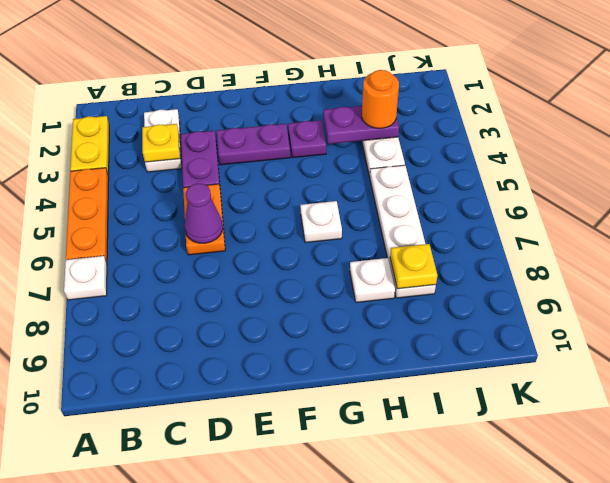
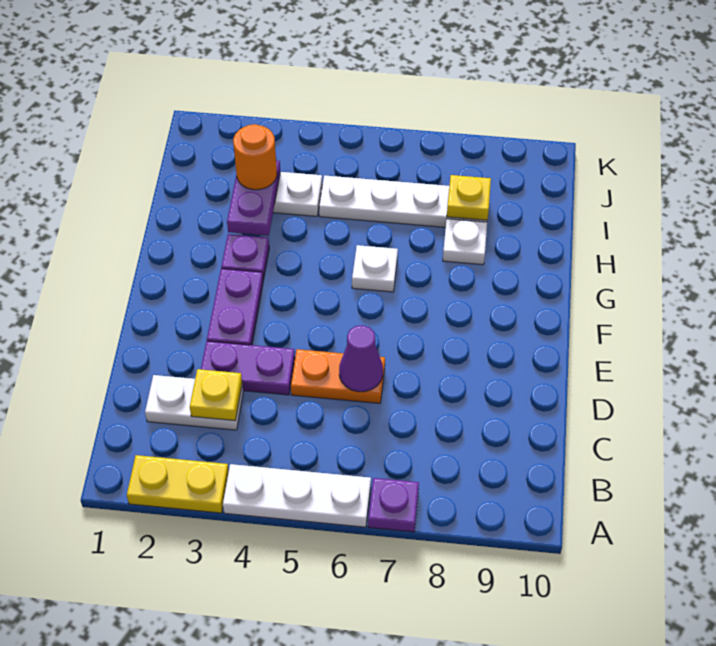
orange 1x3 plate [66,168,109,263] -> white 1x3 plate [223,464,371,527]
white 1x1 plate [64,256,107,300] -> purple 1x1 plate [368,478,419,532]

